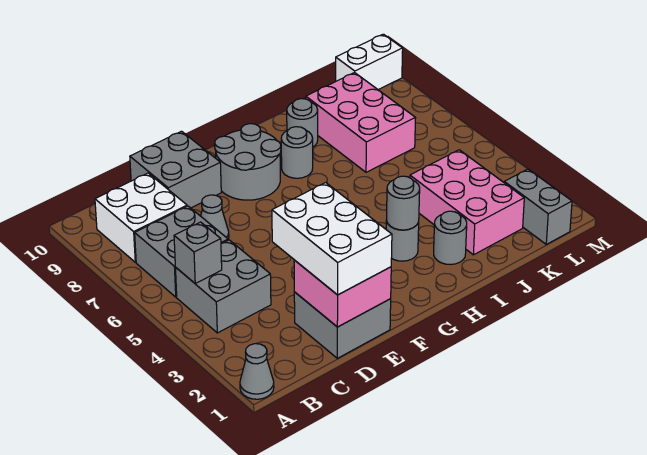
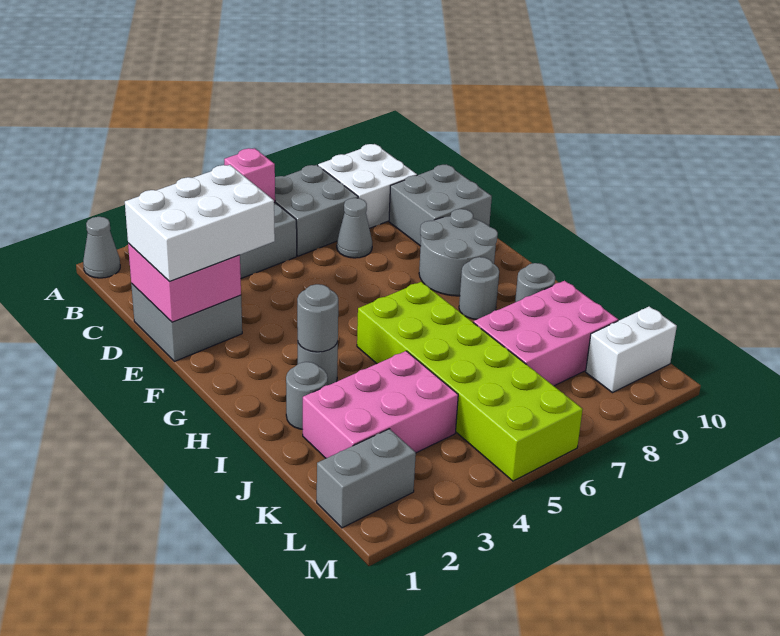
grey 1x1 brick [174,222,222,283] -> pink 1x1 brick [224,148,275,202]
none -> lime 2x6 brick [357,282,583,481]
white 1x2 brick [336,34,403,90] -> white 1x2 brick turned to [586,306,677,393]

